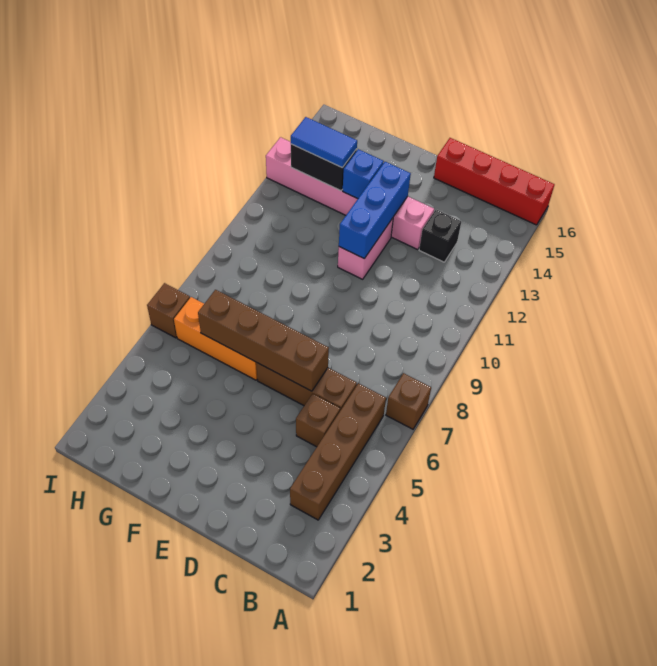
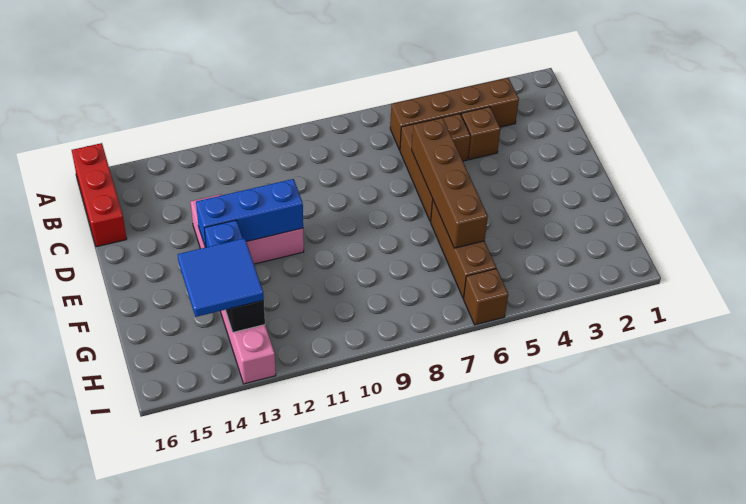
brown 1x1 brick [386,373,431,429] -> brown 1x1 brick moved to [461,107,500,160]
red 1x4 brick [434,138,555,225] -> red 1x3 brick [72,143,127,247]
black 1x1 brick [419,210,461,262] -> none
orange 1x3 brick [174,297,257,380] -> brown 1x3 brick [431,201,496,298]
blue 1x2 tile [291,117,357,168] -> blue 2x2 tile [178,238,264,317]

